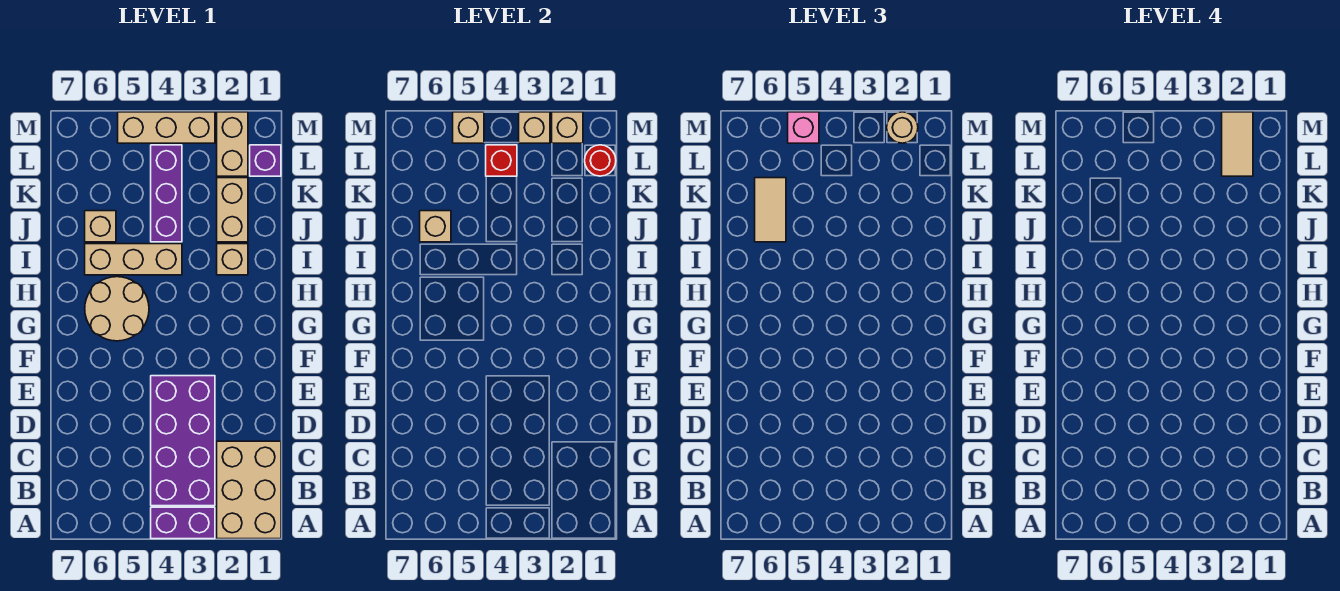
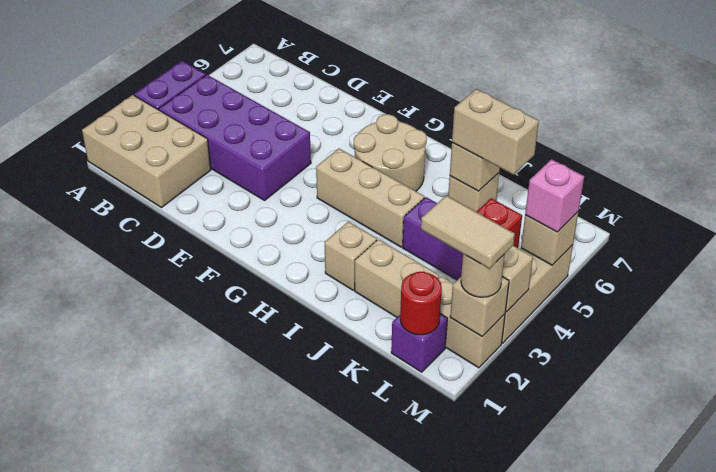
tan 1x3 brick [85,244,182,275] -> tan 1x3 brick turned to [316,149,424,247]
tan 1x2 tile [755,178,786,242] -> tan 1x2 brick [452,89,539,174]

